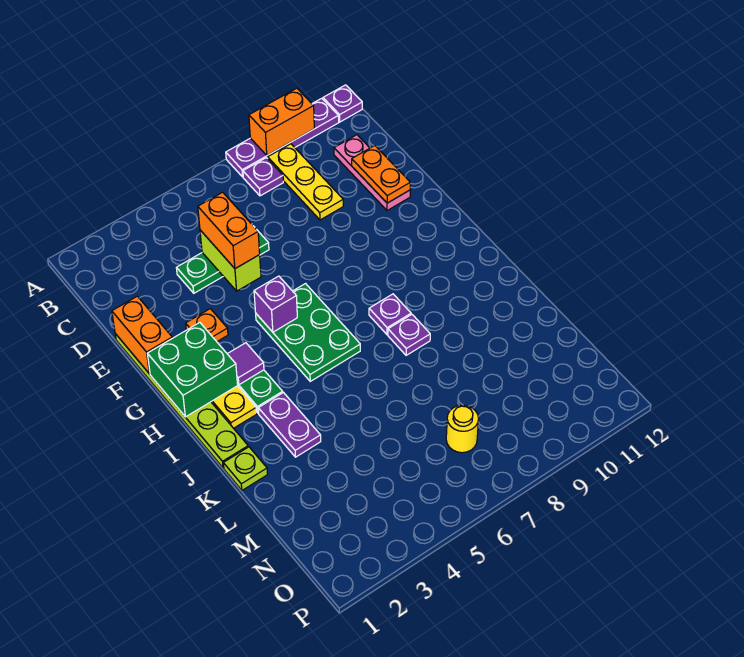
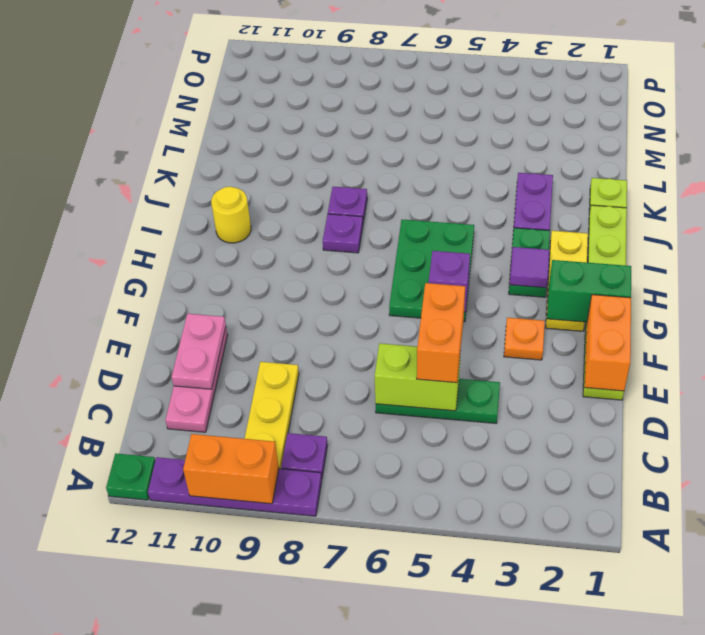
purple 1x1 plate [323,85,362,122] -> green 1x1 plate [106,453,155,500]
lime 1x2 brick [200,230,261,291] -> lime 1x2 brick turned to [375,343,460,411]
orange 1x2 plate [352,146,410,203] -> pink 1x2 plate [172,314,226,389]
green 2x2 brick [147,323,238,417] -> green 1x2 brick [547,260,631,322]
yellow 1x1 round brick [446,405,479,453] -> yellow 1x1 round brick moved to [211,187,251,243]

